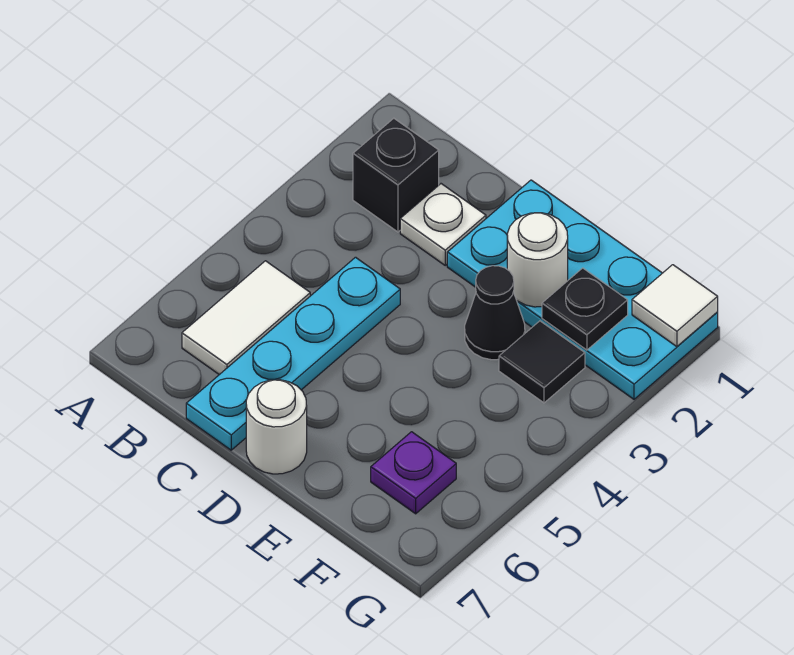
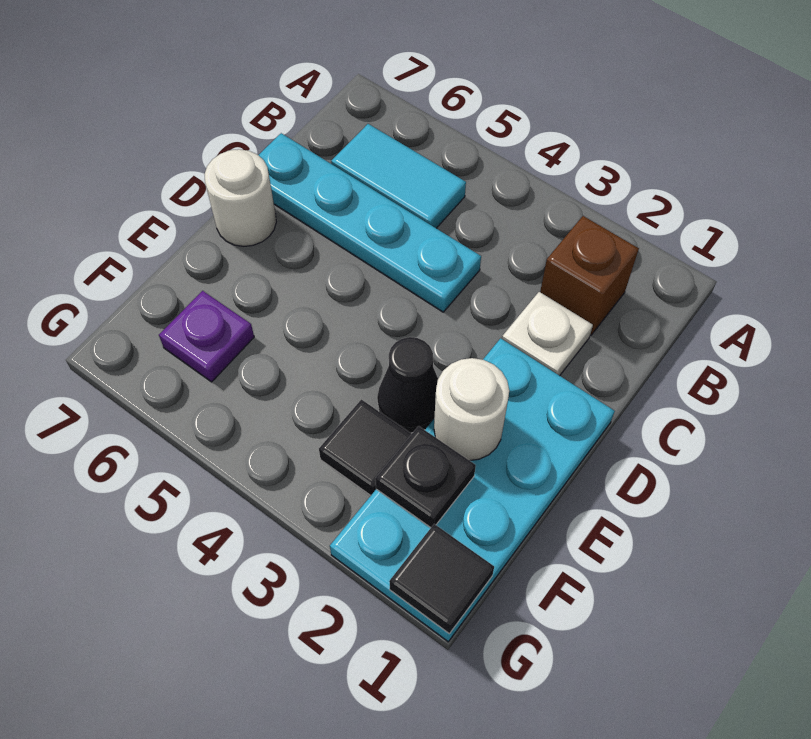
black 1x1 brick [353,118,439,232] -> brown 1x1 brick [540,216,639,335]
white 1x2 tile [182,261,310,375] -> cyan 1x2 tile [331,124,466,228]
white 1x1 tile [632,265,718,347] -> black 1x1 tile [389,524,494,634]

